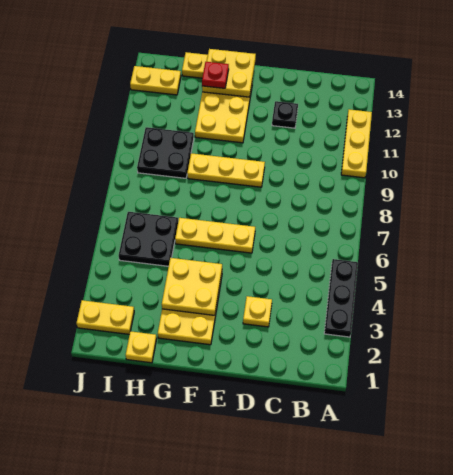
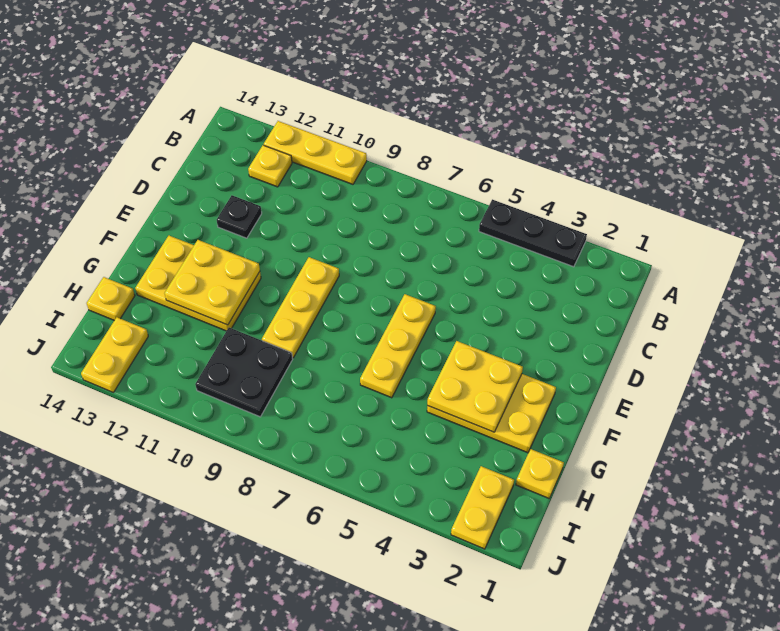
yellow 1x1 plate [243,296,272,327] -> yellow 1x1 plate moved to [248,145,292,187]
yellow 2x2 plate [202,49,256,97] -> yellow 2x2 plate moved to [164,240,260,325]
red 1x1 plate [202,62,229,88] -> none
black 2x2 plate [119,212,178,266] -> none

